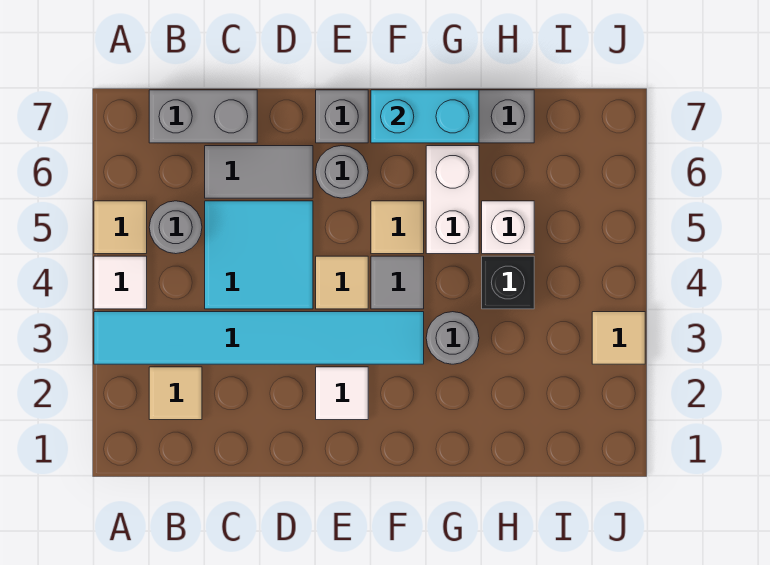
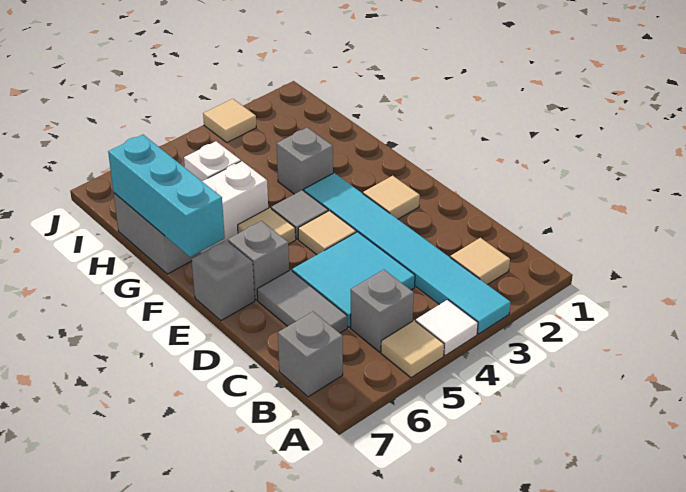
grey 1x1 round brick [149,201,202,254] -> grey 1x1 brick [351,270,414,352]
grey 1x2 brick [149,90,257,143] -> grey 1x1 brick [278,312,343,397]
white 1x1 tile [316,367,368,420] -> tan 1x1 tile [363,176,420,219]
grey 1x1 round brick [316,146,368,198] -> grey 1x1 brick [228,221,289,300]
cyan 1x2 brick [371,90,479,143] -> cyan 1x3 brick [108,135,225,257]
grey 1x1 round brick [426,312,479,364] -> grey 1x1 brick [277,127,333,194]
black 1x1 brick [482,256,534,309] -> none

